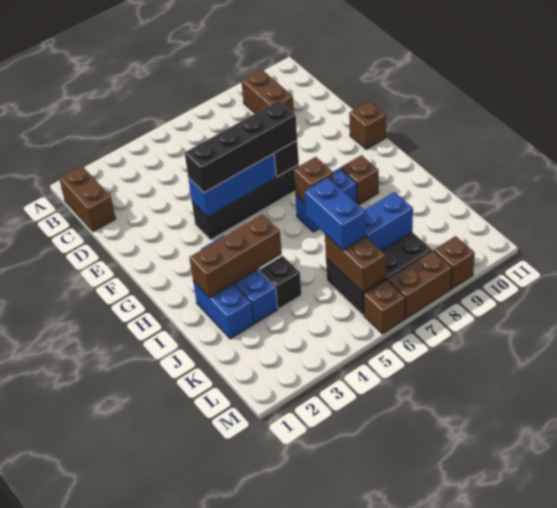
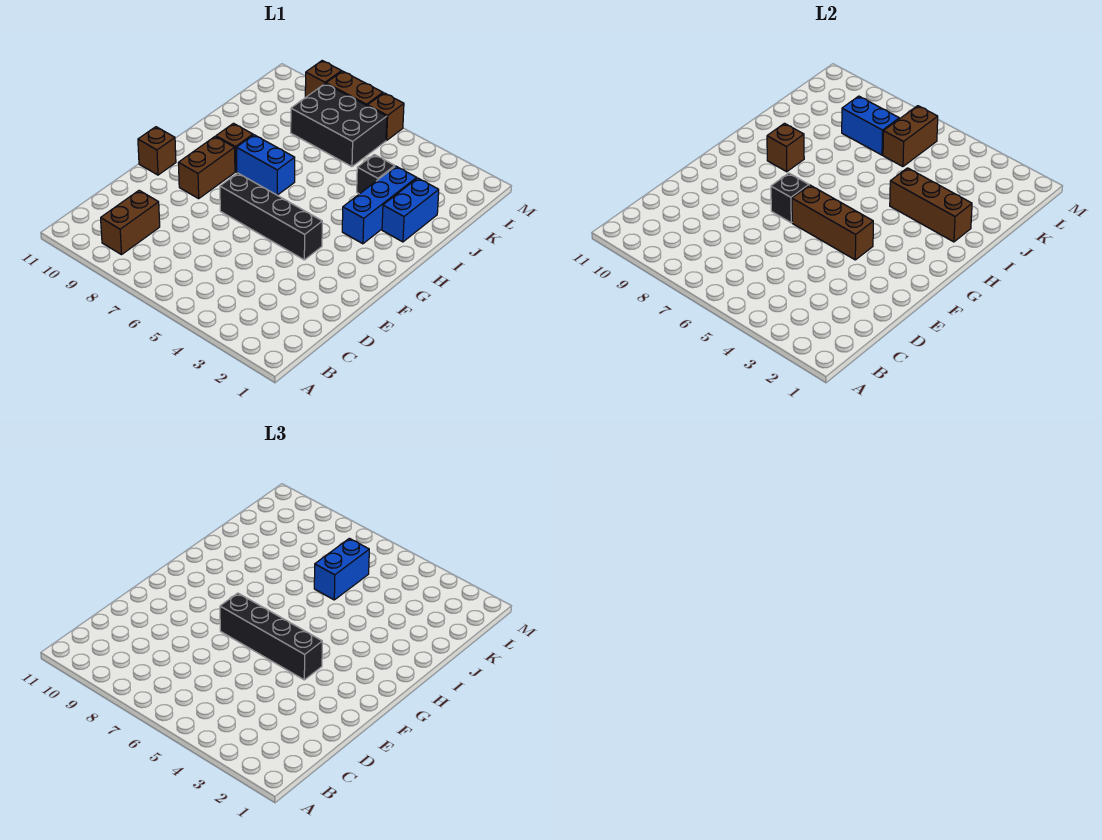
brown 1x2 brick [59,166,116,232] -> brown 1x2 brick moved to [178,137,235,199]
blue 1x3 brick [188,154,276,217] -> brown 1x3 brick [792,185,873,260]
brown 1x1 brick [294,157,333,202] -> brown 1x1 brick moved to [767,123,804,172]

